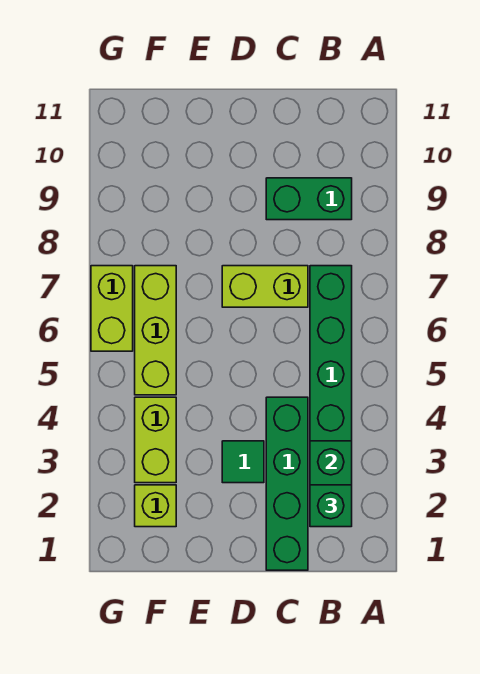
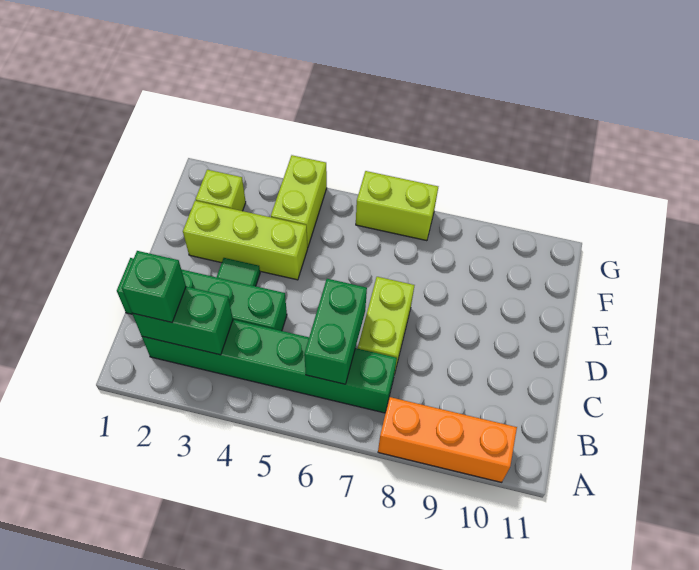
none -> orange 1x3 brick [378,397,517,482]
green 1x2 brick [266,178,352,220] -> green 1x2 brick moved to [304,279,367,384]
lime 1x2 brick [135,397,176,483] -> lime 1x2 brick turned to [271,155,327,248]
lime 1x3 brick [135,266,176,395] -> lime 1x3 brick moved to [183,201,308,280]

